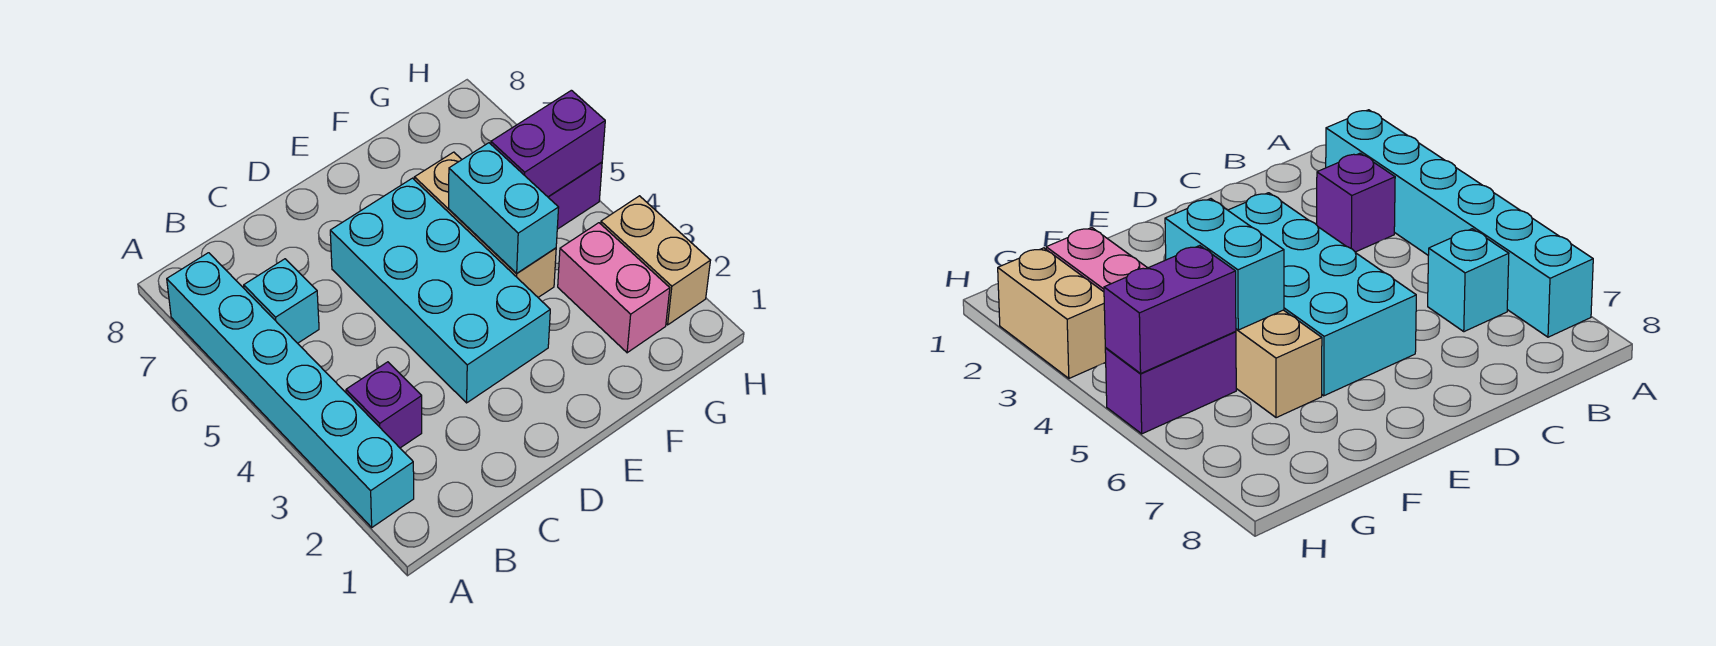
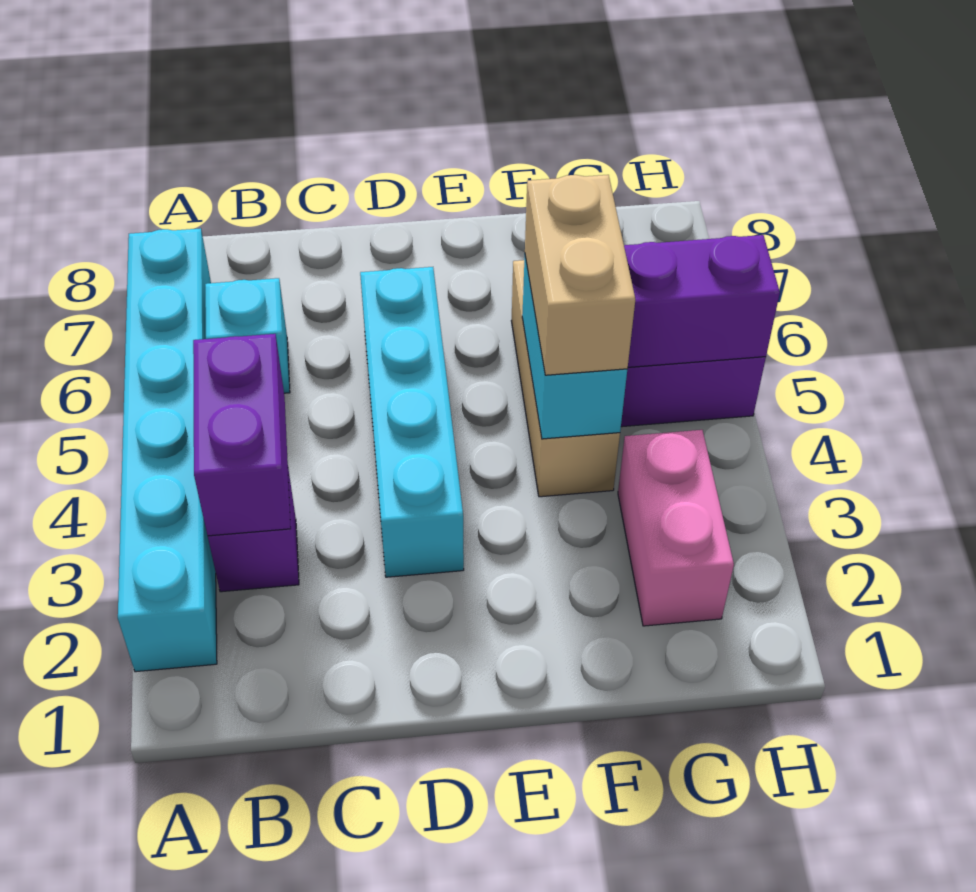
none -> purple 1x2 brick [193,334,291,536]
cyan 2x4 brick [330,178,550,403] -> cyan 1x4 brick [360,267,464,577]
tan 1x2 brick [601,196,711,325] -> tan 1x2 brick moved to [525,175,635,375]

